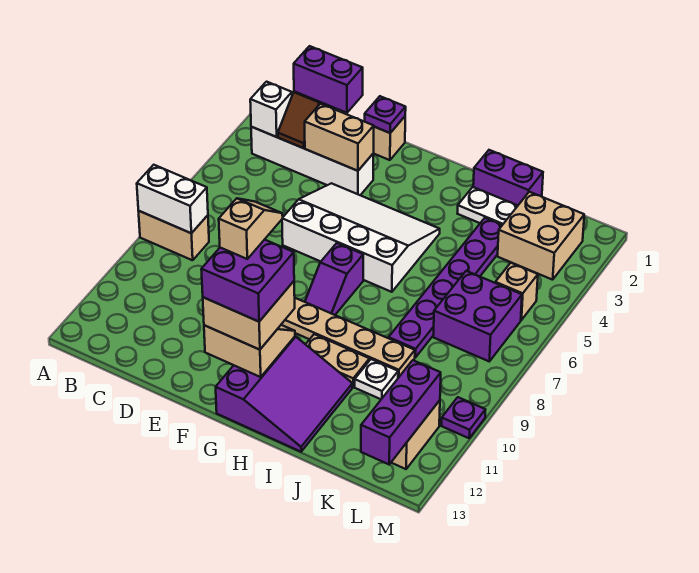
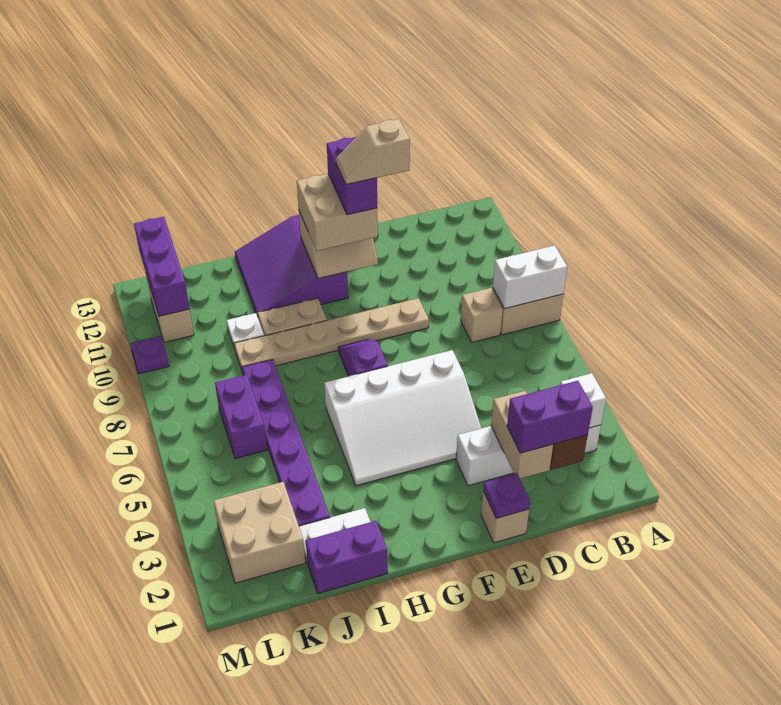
tan 1x2 brick [305,104,374,171] -> tan 1x2 brick turned to [491,391,553,479]
tan 1x2 slope [219,198,283,259] -> tan 1x2 slope turned to [336,119,410,185]
purple 2x2 brick [201,240,294,322] -> purple 1x2 brick [327,137,377,215]
purple 2x2 brick [433,271,522,361] -> purple 1x2 brick [215,375,267,459]
tan 1x1 brick [495,263,538,320] -> tan 1x1 brick moved to [461,288,503,342]

